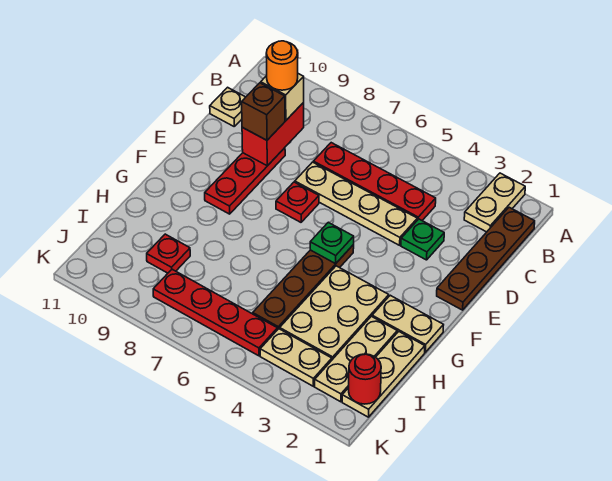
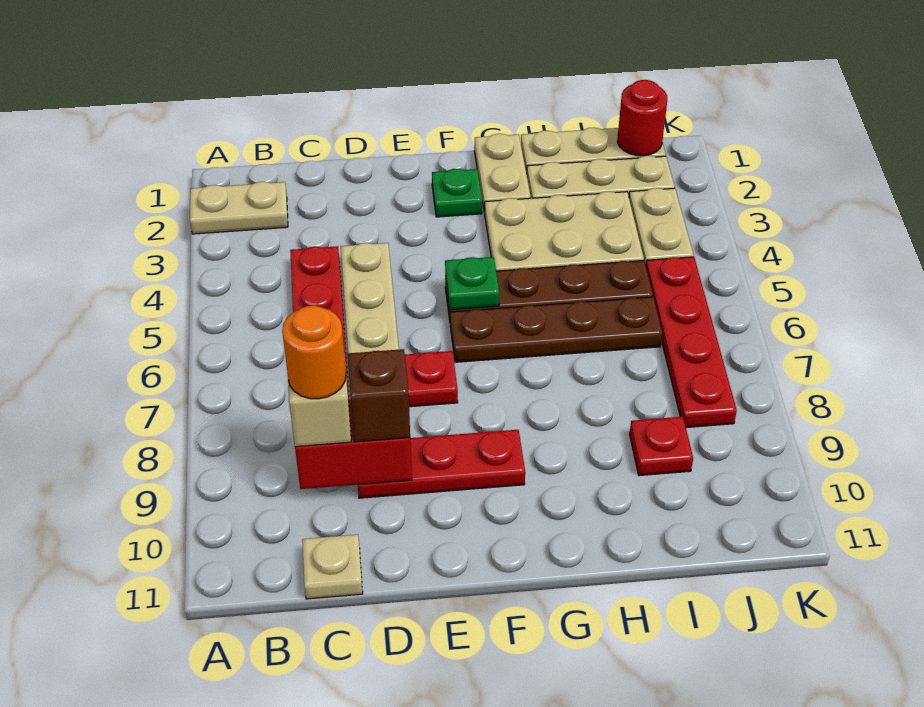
brown 1x4 plate [437,207,535,310] -> brown 1x4 plate moved to [450,297,662,362]
green 1x1 plate [401,219,444,260] -> green 1x1 plate moved to [432,169,482,217]

